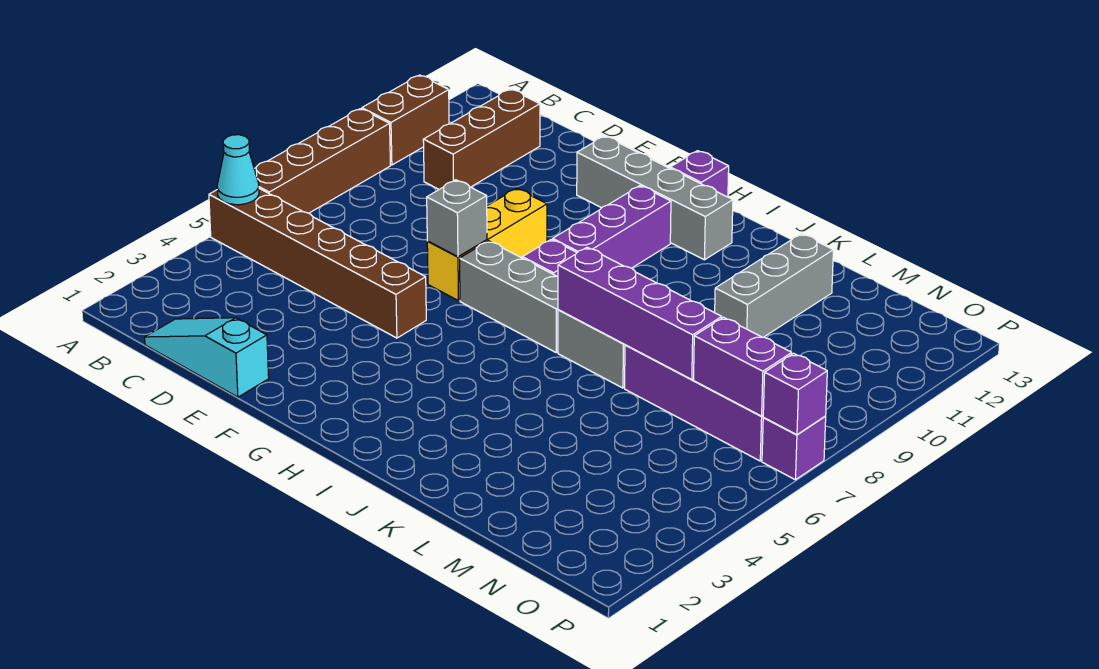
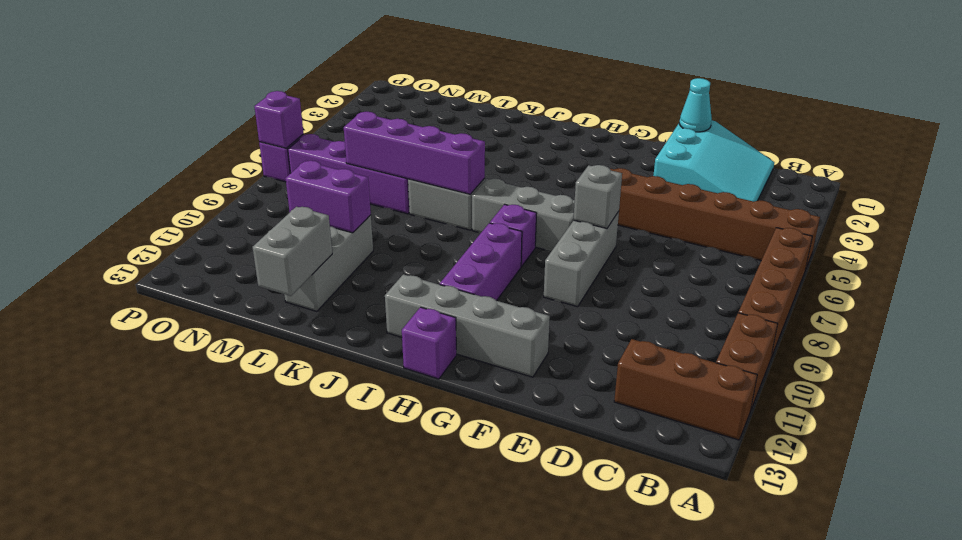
cyan 1x1 cone [217,135,259,205] -> cyan 1x1 cone moved to [679,78,712,132]
cyan 1x3 slope [145,318,269,397] -> cyan 3x3 slope [653,121,774,202]
brown 1x3 brick [423,89,540,189] -> brown 1x3 brick turned to [614,339,757,440]
yellow 1x3 brick [427,188,547,301] -> grey 1x3 brick [544,212,619,307]
none -> grey 1x2 brick [253,207,332,296]
purple 1x2 brick [694,317,792,416] -> purple 1x2 brick moved to [285,161,371,233]

